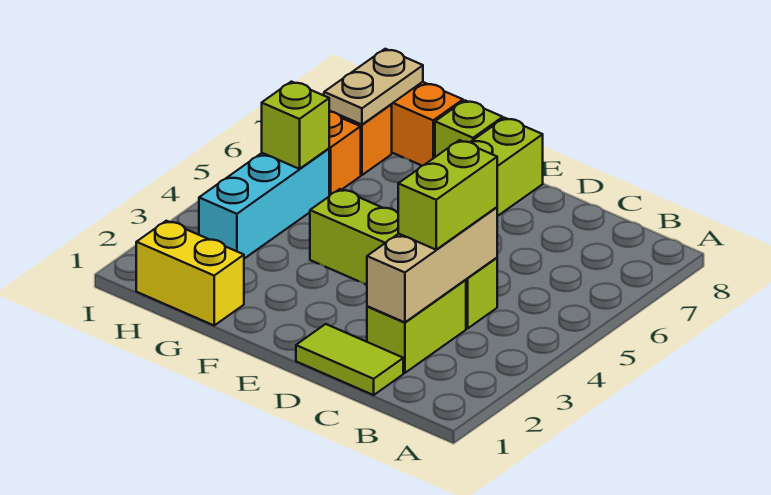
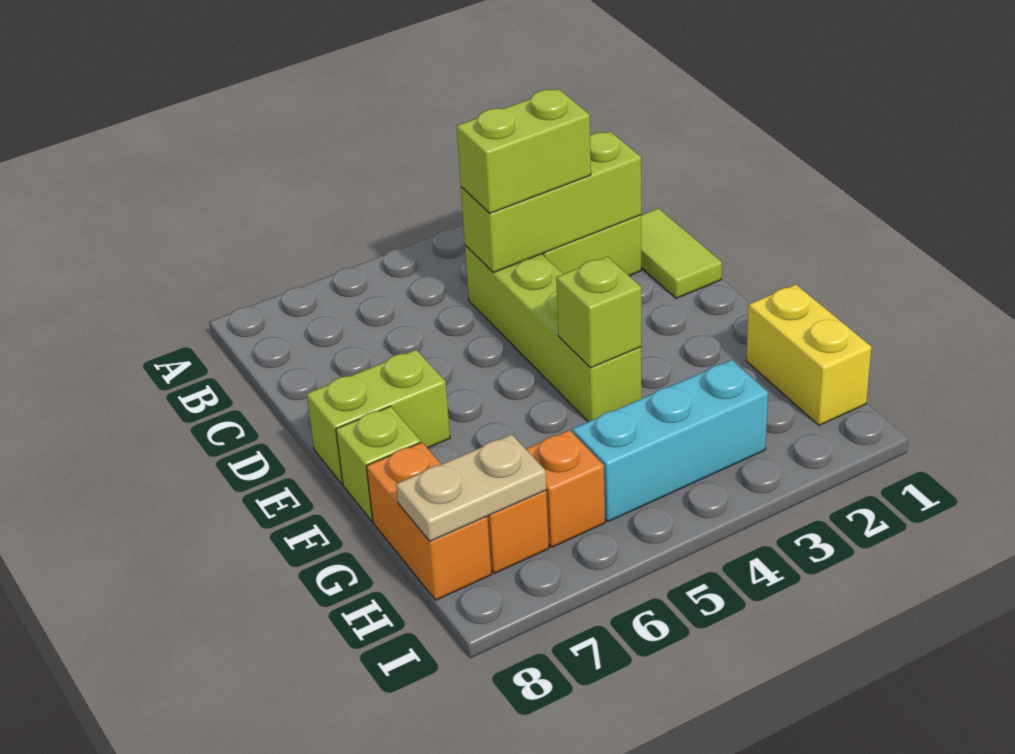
tan 1x3 brick [367,207,497,322] -> lime 1x3 brick [461,132,641,273]
lime 1x1 brick [262,82,329,169] -> lime 1x1 brick moved to [556,257,641,368]

